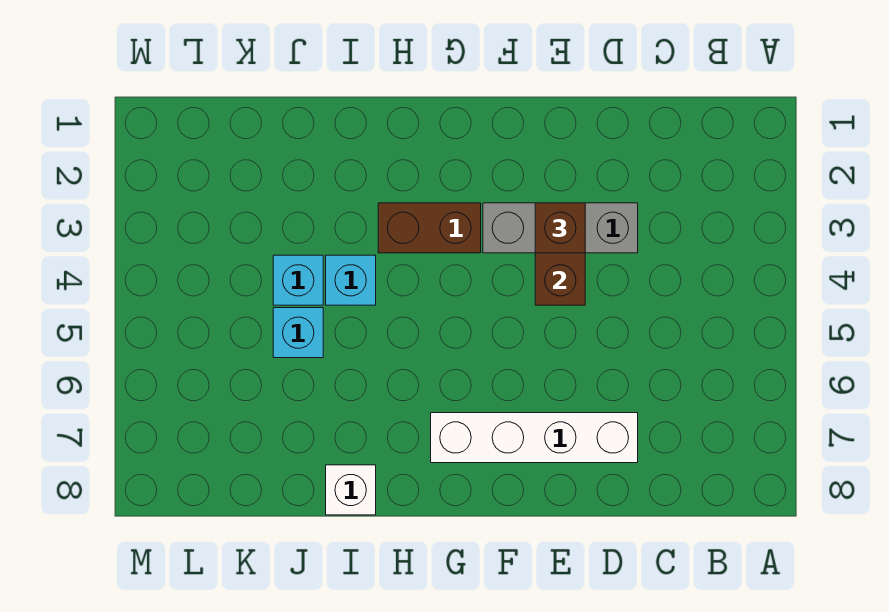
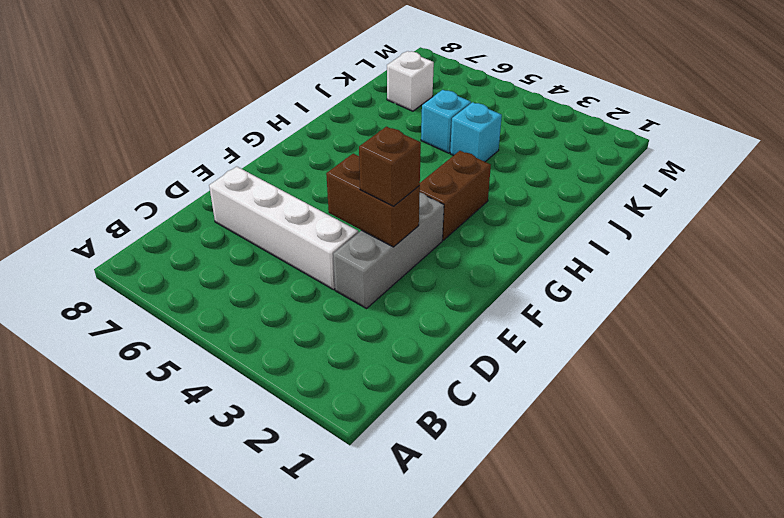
white 1x4 brick [431,413,638,463] -> white 1x4 brick turned to [209,167,358,290]
cyan 1x1 brick [326,255,376,305] -> none
white 1x1 brick [326,465,376,515] -> white 1x1 brick moved to [387,51,434,111]

